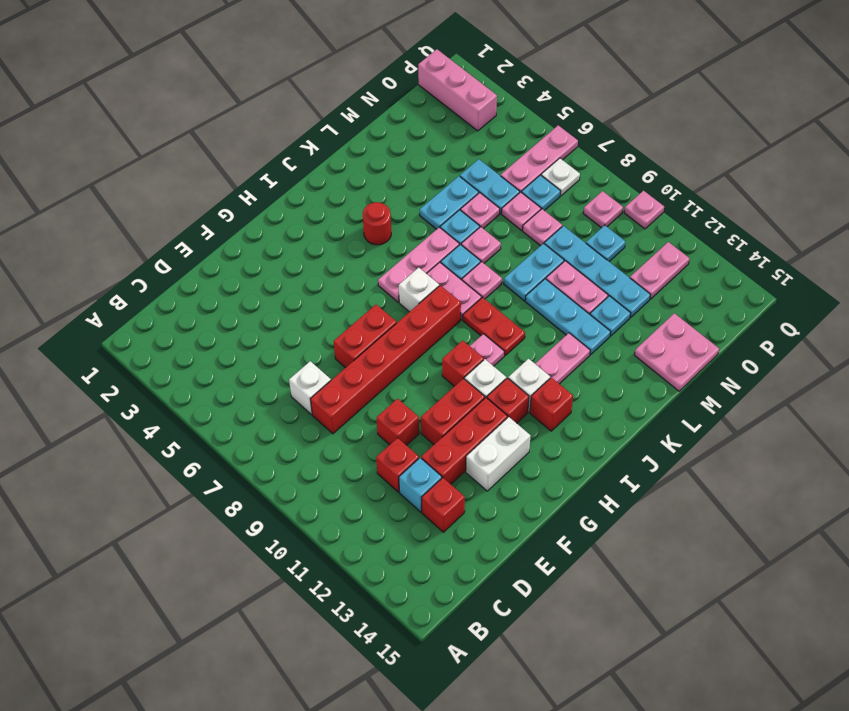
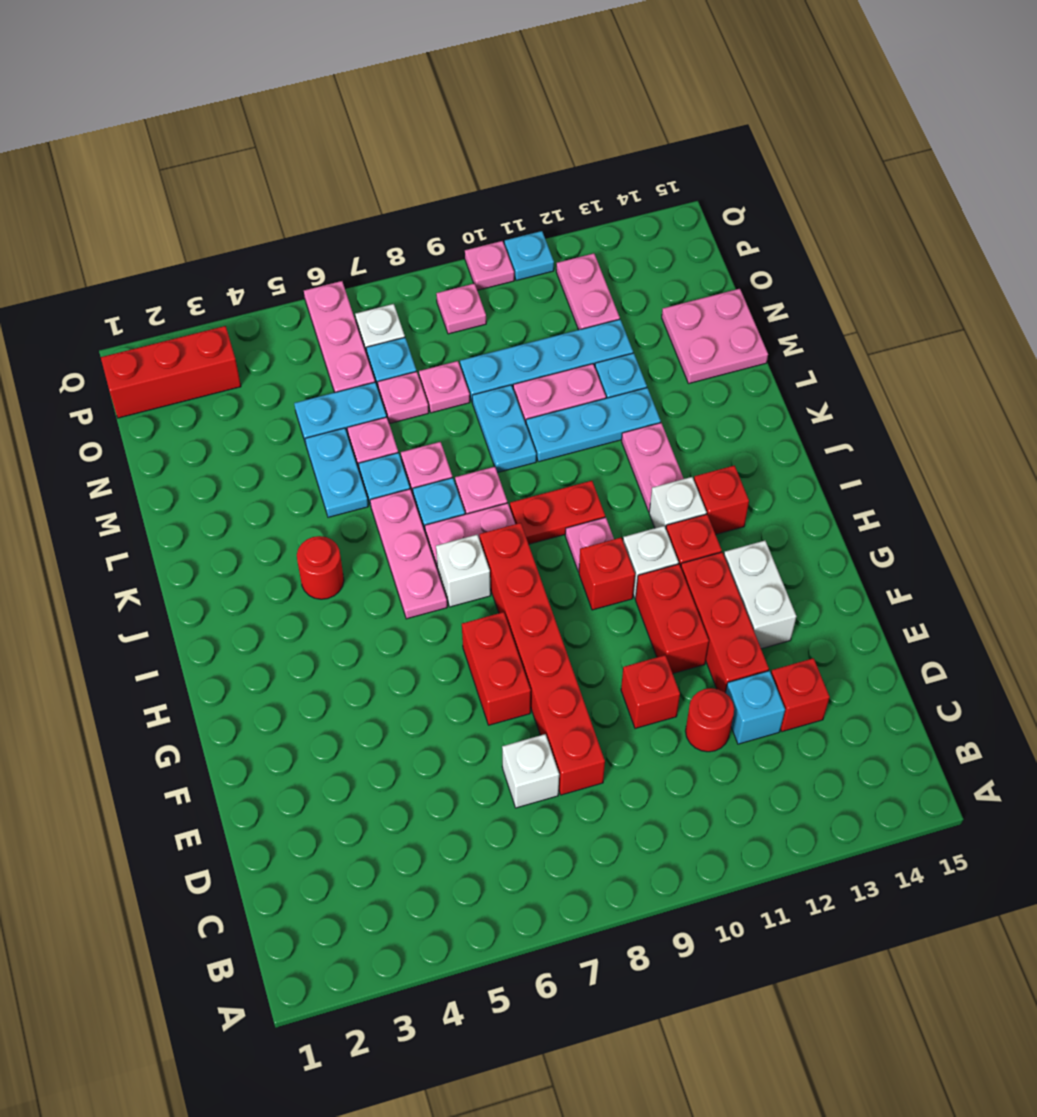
red 1x1 brick [376,438,419,492] -> red 1x1 round brick [686,688,734,752]
cyan 1x1 plate [586,225,626,261] -> cyan 1x1 plate moved to [505,231,554,281]
pink 1x3 brick [418,49,497,131] -> red 1x3 brick [101,326,241,418]

